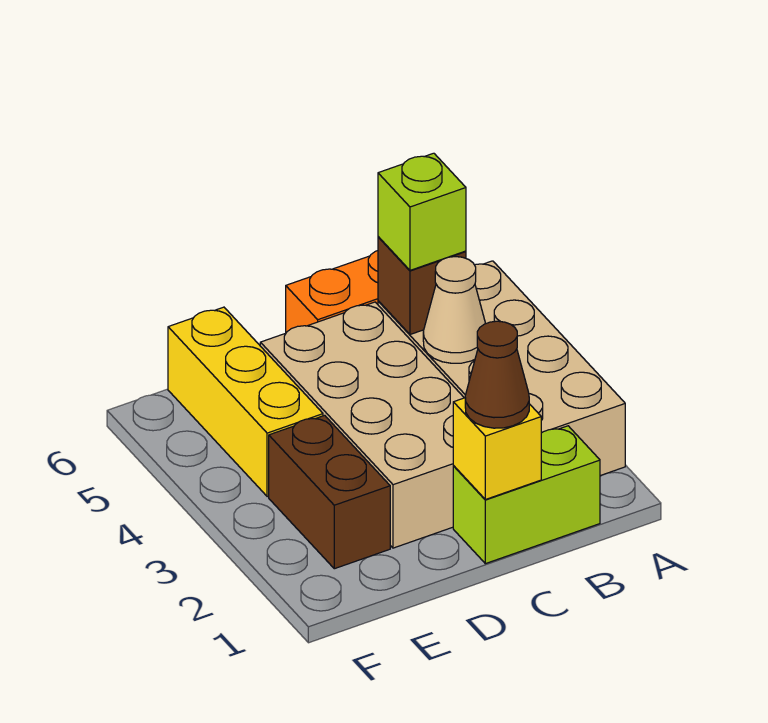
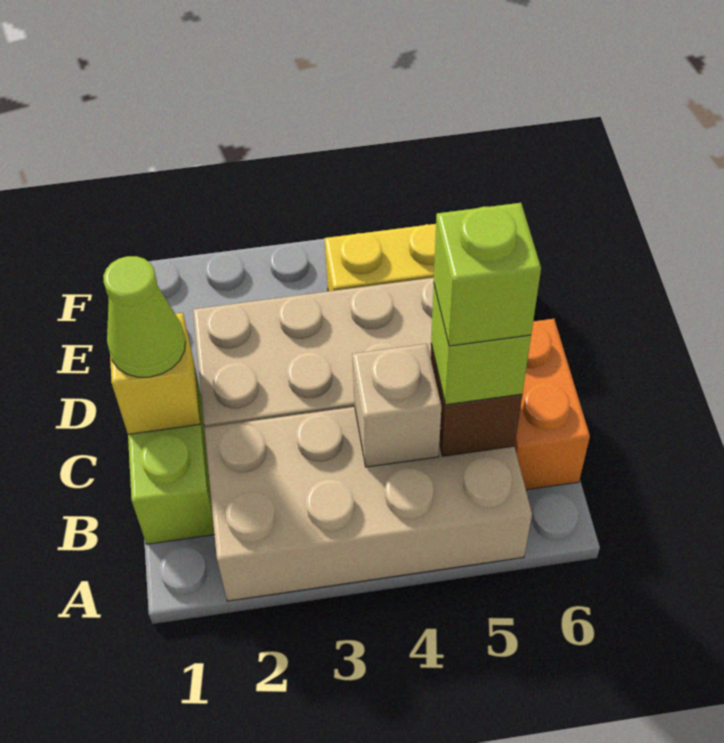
tan 1x1 cone [423,257,486,363] -> tan 1x1 brick [352,344,441,467]
none -> lime 1x1 brick [434,203,541,346]
brown 1x1 cone [465,321,529,428] -> lime 1x1 cone [103,256,186,377]
brown 1x2 brick [269,415,390,569] -> none

